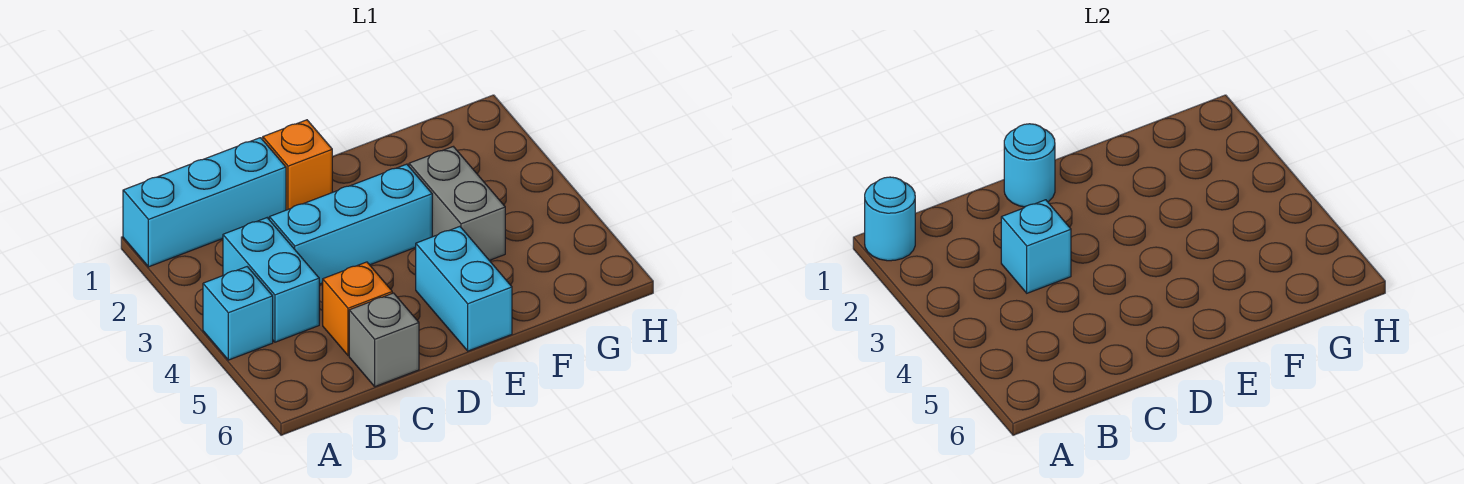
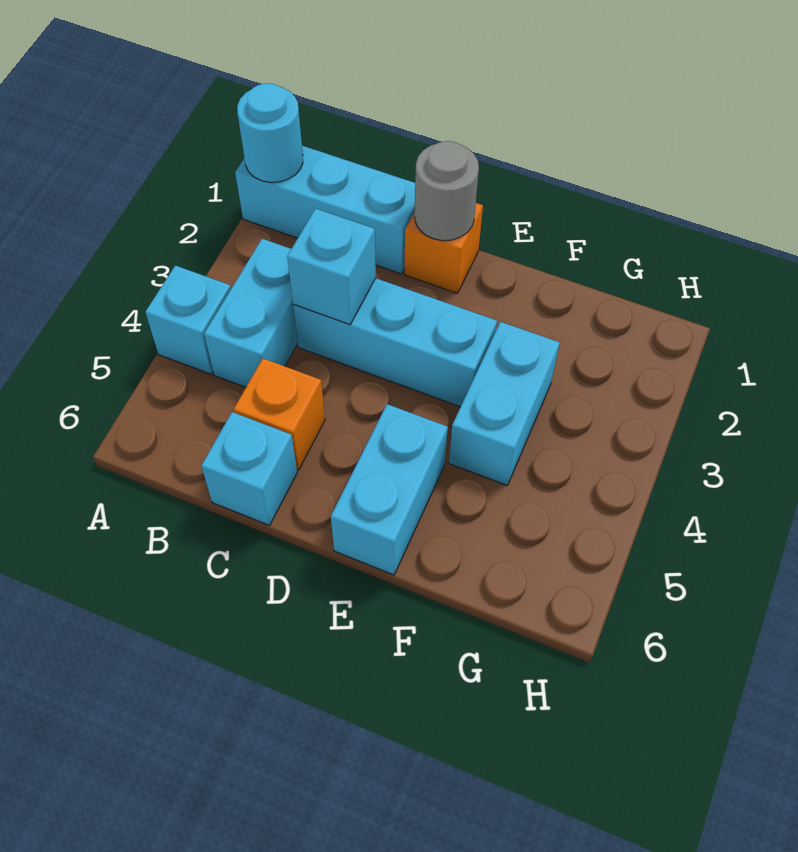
grey 1x1 brick [349,293,419,387] -> cyan 1x1 brick [201,412,297,525]
cyan 1x1 round brick [1004,124,1055,207] -> grey 1x1 round brick [415,141,479,241]
grey 1x2 brick [409,147,505,260] -> cyan 1x2 brick [449,322,560,485]

